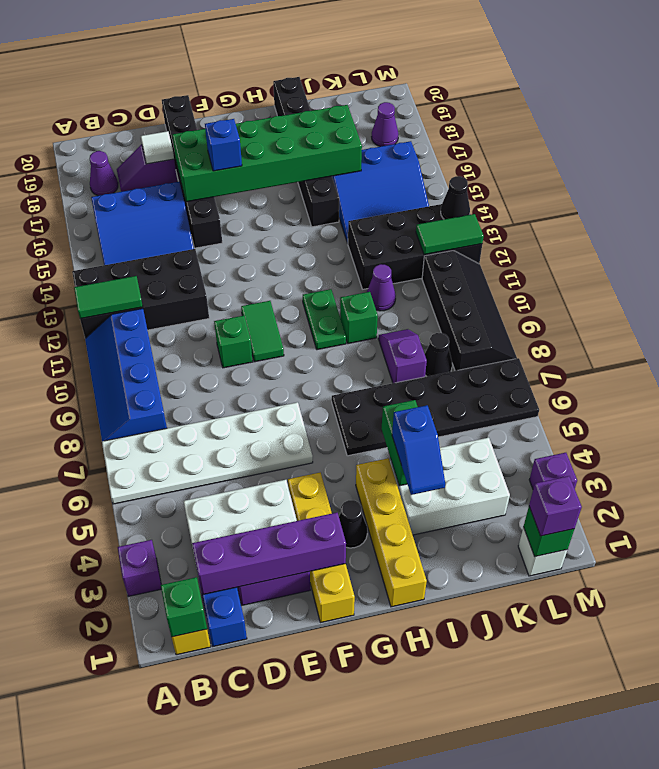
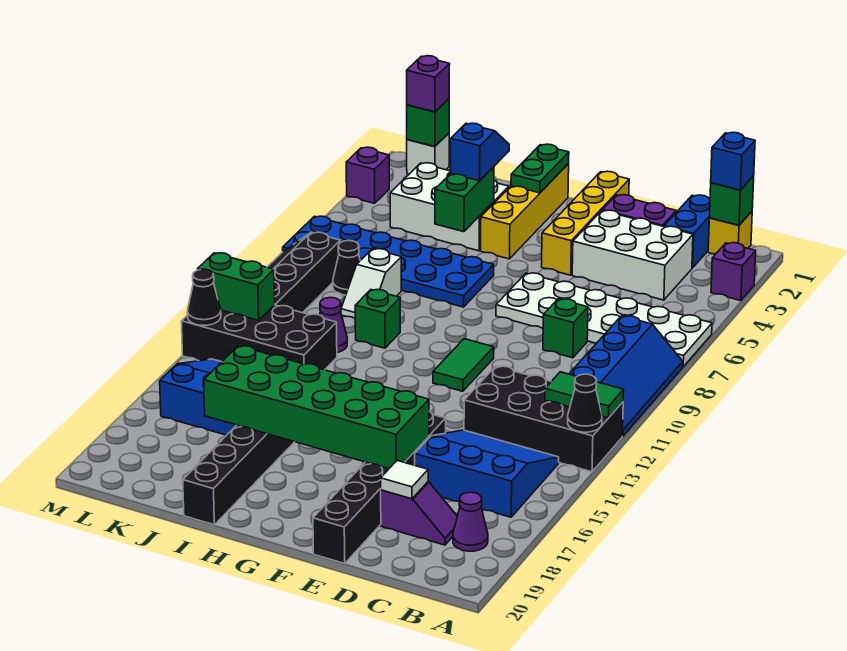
purple 1x4 brick [192,513,346,595] -> none
green 1x1 brick [214,316,253,368] -> green 1x1 brick moved to [543,299,588,358]
blue 1x1 brick [205,119,242,171] -> blue 1x1 brick moved to [711,132,755,190]
black 1x1 cone [339,500,367,548] -> black 1x1 cone moved to [568,374,602,432]
black 2x6 plate [332,358,539,456] -> blue 2x6 plate [283,216,494,307]
green 1x2 plate [303,289,346,350] -> green 1x2 plate moved to [511,144,569,193]
purple 1x2 slope [378,329,427,383] -> white 1x2 slope [341,249,401,318]
green 1x2 tile [416,214,484,255] -> green 1x2 brick [198,253,275,320]
purple 1x1 cone [372,102,399,147] -> none

